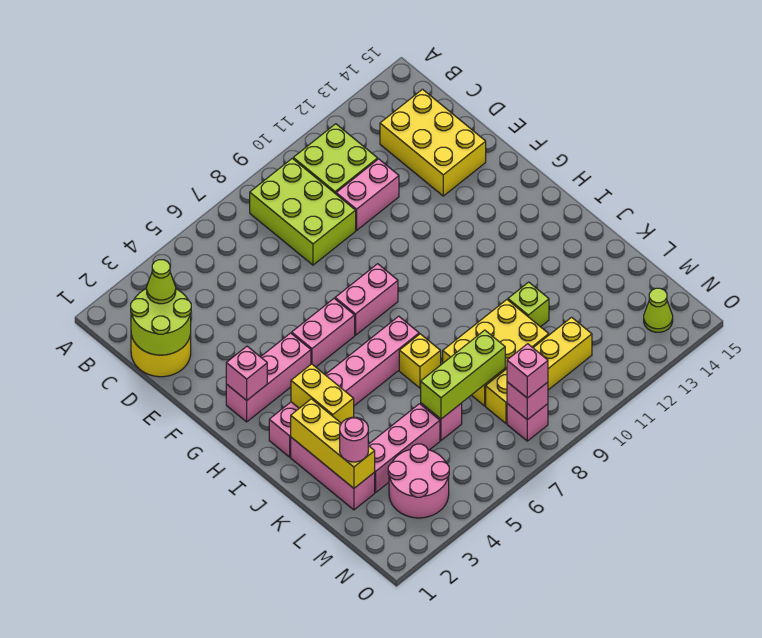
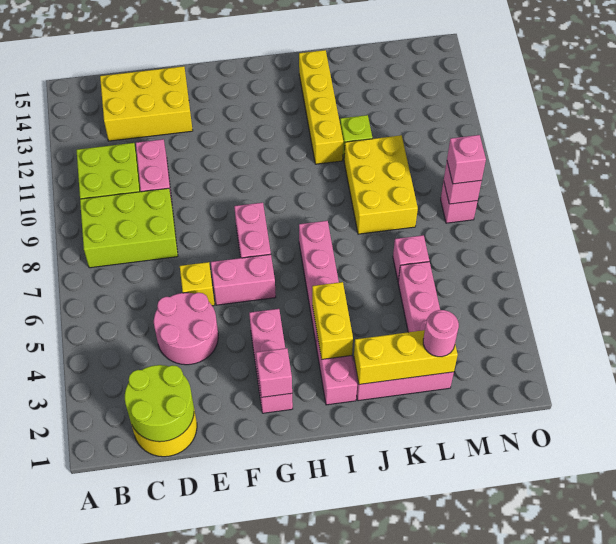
lime 1x1 cone [147,260,176,304] -> none
pink 1x2 brick [292,299,355,367] -> pink 1x2 brick turned to [211,254,276,305]
yellow 1x2 brick [291,364,354,423] -> yellow 1x2 brick turned to [312,282,353,359]
yellow 1x1 brick [399,334,441,388] -> yellow 1x1 brick moved to [180,262,215,306]
lime 1x3 brick [421,330,505,419] -> none
pink 2x2 round brick [388,444,449,518] -> pink 2x2 round brick moved to [154,293,218,365]
yellow 1x4 brick [486,317,592,423] -> yellow 1x4 brick moved to [299,50,343,164]
lime 1x1 cone [644,288,673,332] -> none

